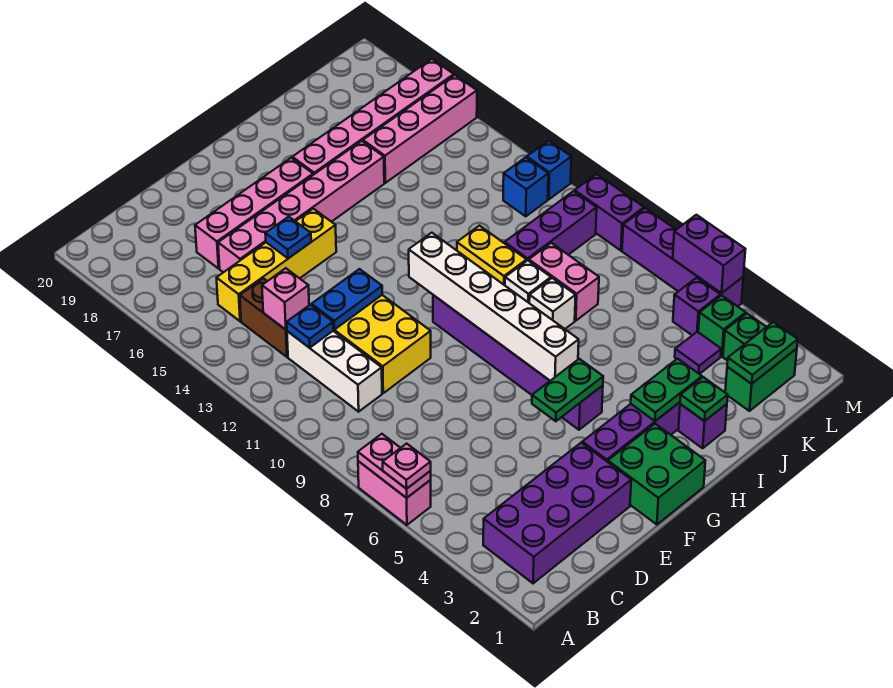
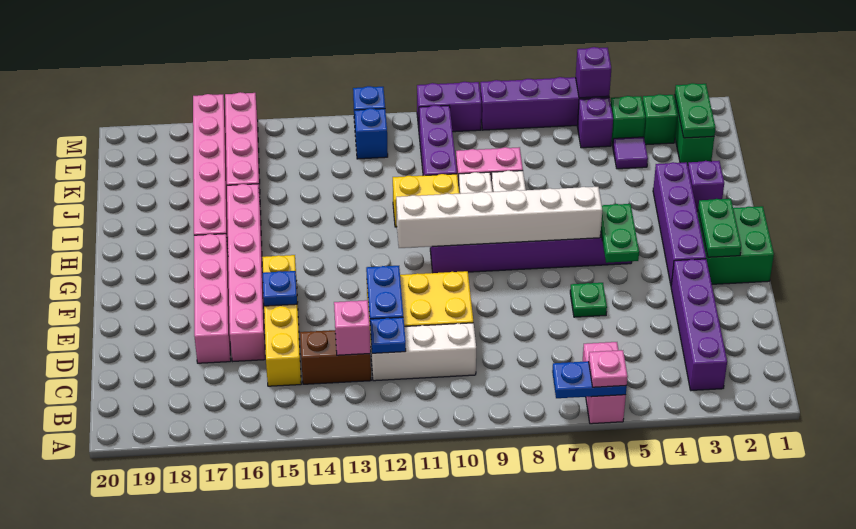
pink 1x2 brick [358,461,431,525] -> pink 1x2 brick turned to [582,342,626,424]
pink 1x2 plate [358,434,431,498] -> blue 1x2 plate [552,361,627,398]
purple 2x4 brick [483,443,631,583] -> purple 1x4 brick [671,259,727,390]
green 1x2 plate [631,359,702,421] -> green 1x2 plate moved to [698,199,741,257]
green 1x1 plate [680,377,728,421] -> green 1x1 plate moved to [570,283,607,317]
purple 1x2 brick [673,215,745,293] -> purple 1x1 brick [576,47,611,98]

